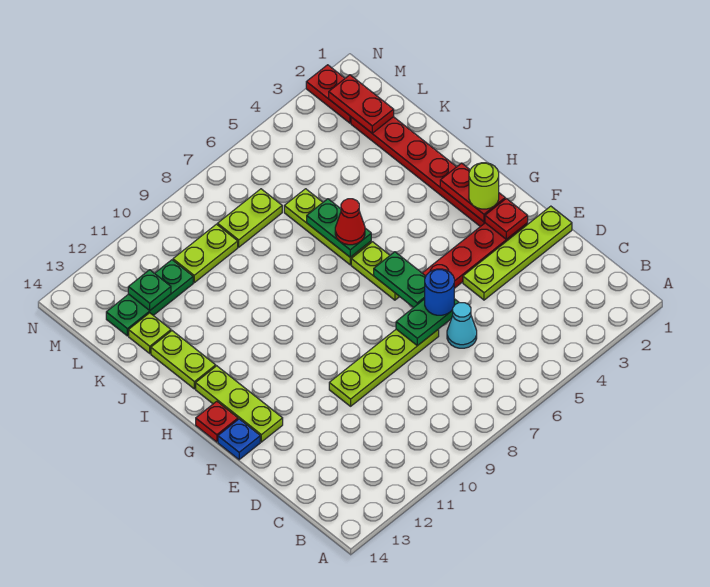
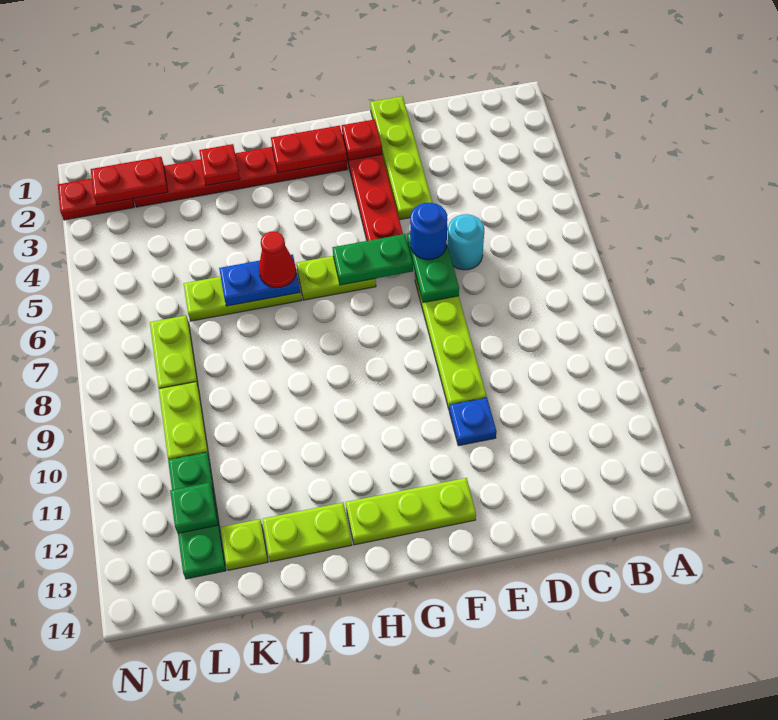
cyan 1x1 cone [447,303,477,348] -> cyan 1x1 round brick [447,214,484,270]
blue 1x1 plate [218,419,260,460] -> blue 1x1 plate moved to [449,398,497,446]
lime 1x1 round brick [469,163,499,209] -> none
red 1x1 plate [196,401,238,442] -> red 1x1 plate moved to [199,144,240,186]
green 1x2 plate [307,199,371,257] -> blue 1x2 plate [219,254,300,306]

